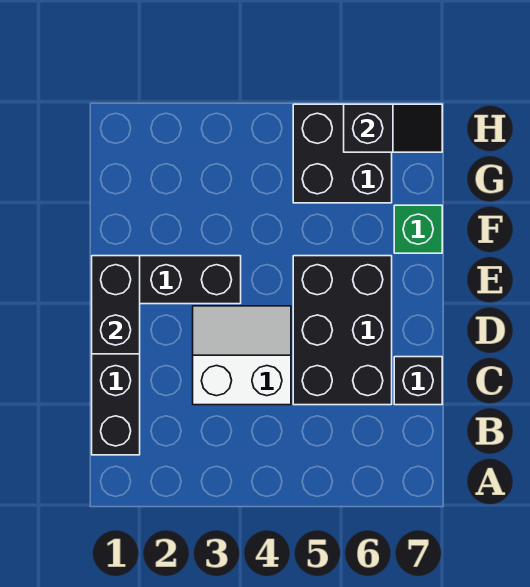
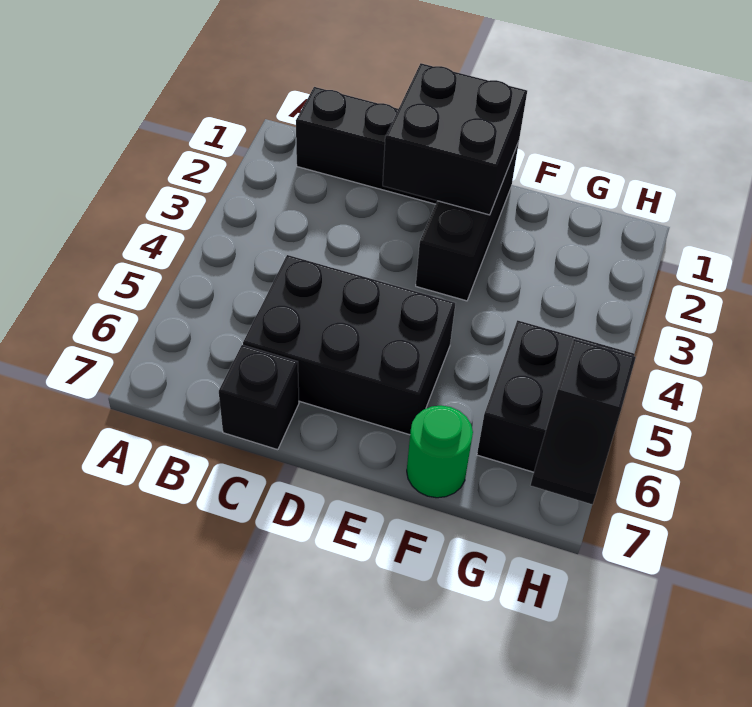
white 2x2 slope [193,306,291,405] -> none
black 1x2 brick [92,256,140,354] -> black 2x2 brick [383,63,527,215]
green 1x1 brick [394,205,442,253] -> green 1x1 round brick [407,405,473,498]

